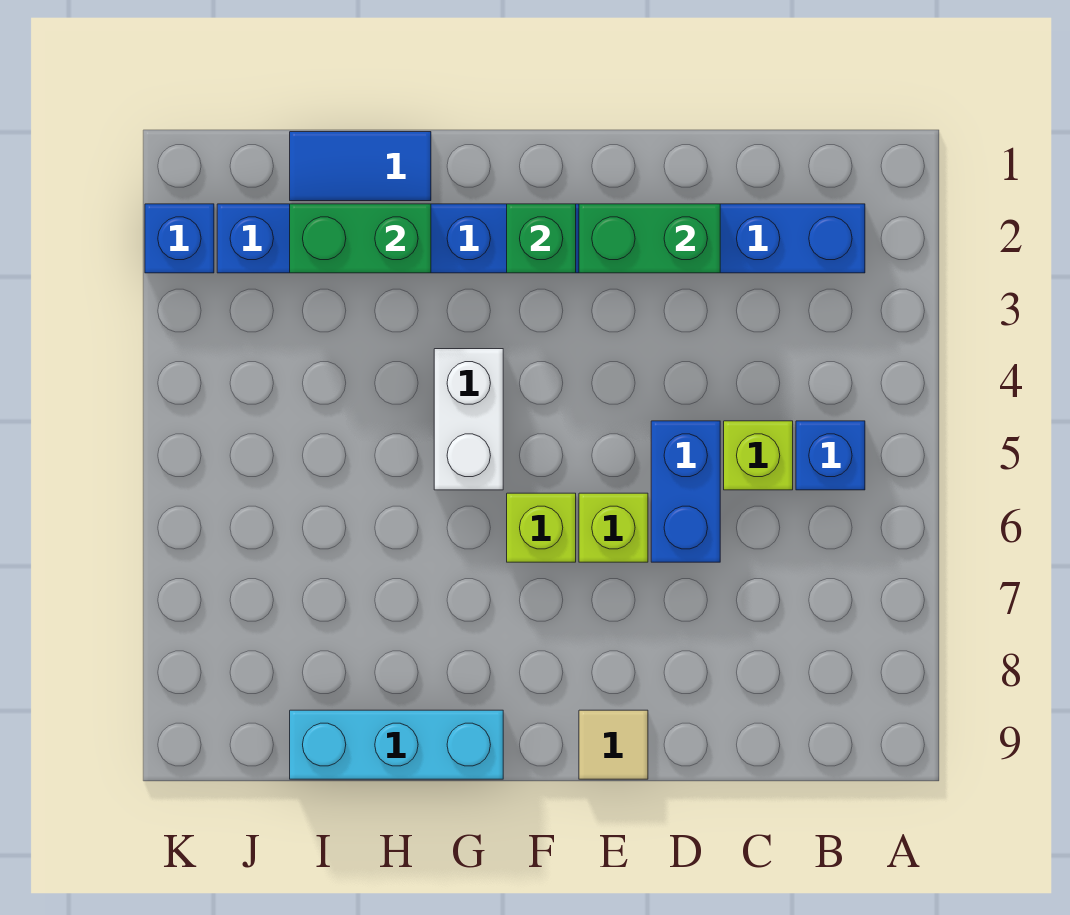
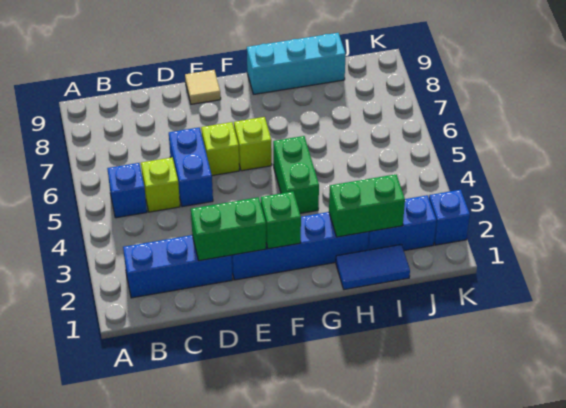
white 1x2 brick [434,349,503,490] -> green 1x2 brick [273,136,319,213]

